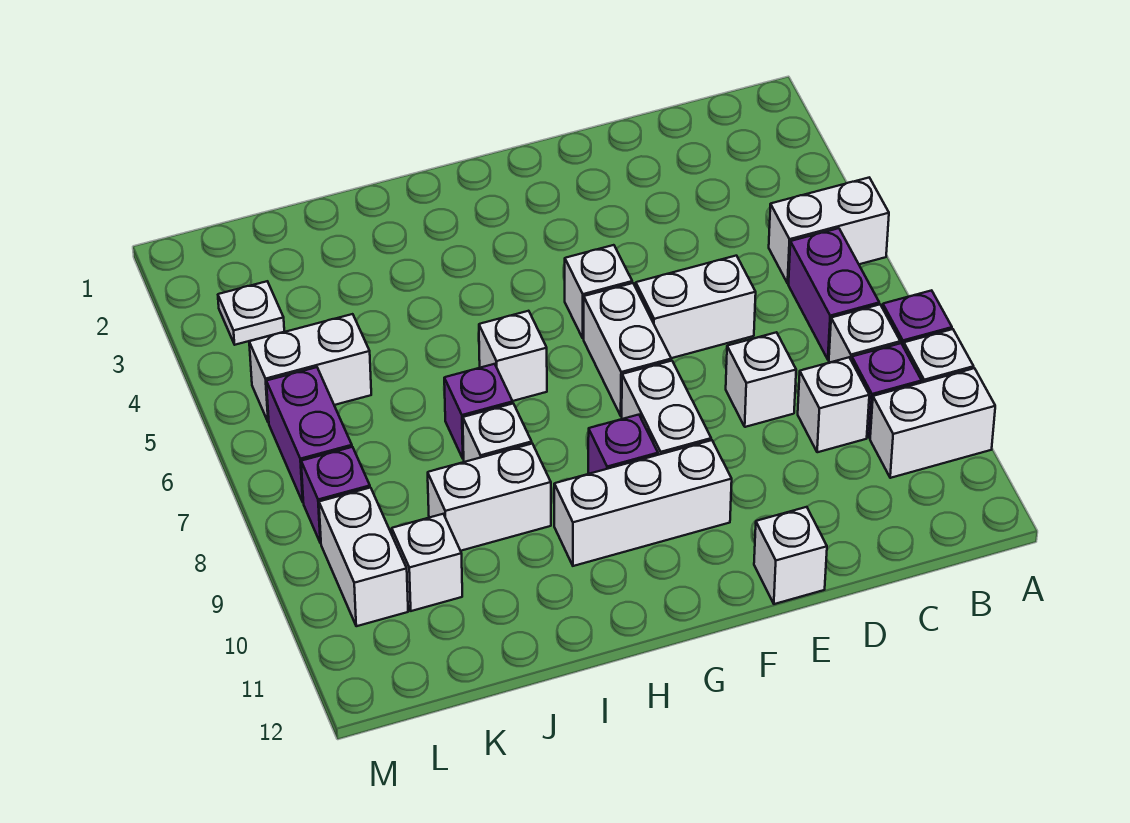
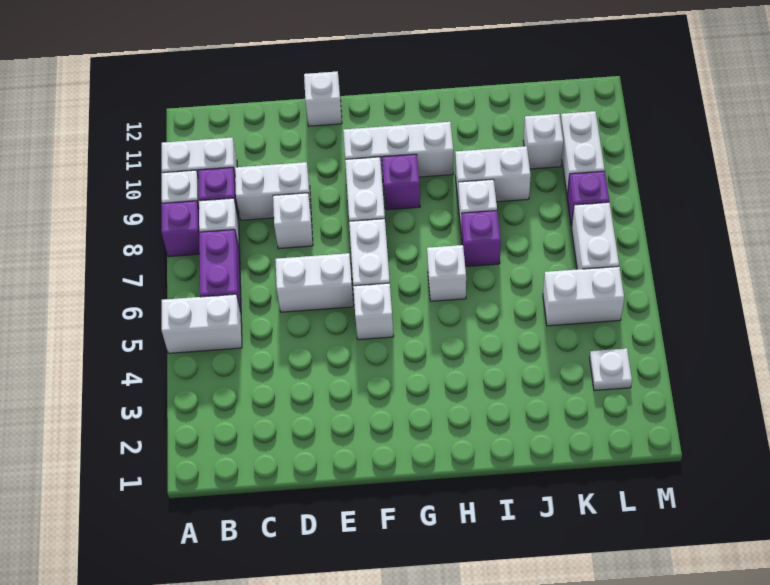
white 1x1 brick [798,357,869,452] -> white 1x2 brick [235,162,311,220]
purple 1x2 brick [266,367,352,502] -> white 1x2 brick [572,202,619,269]

